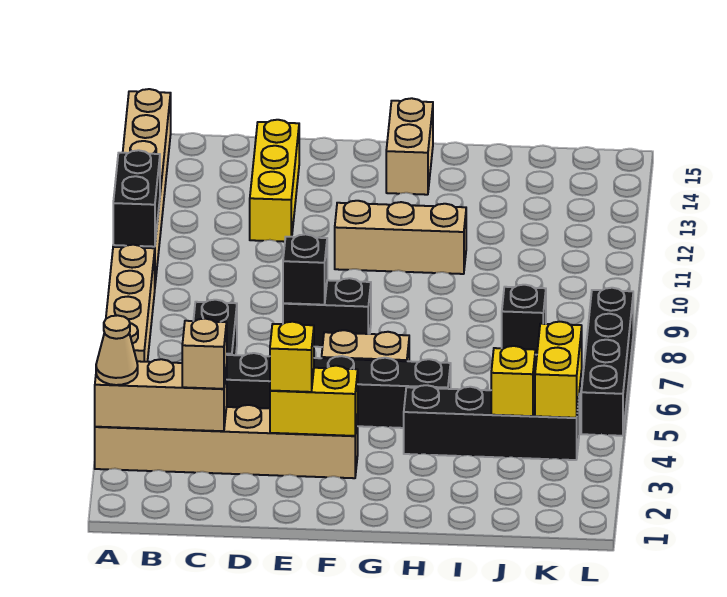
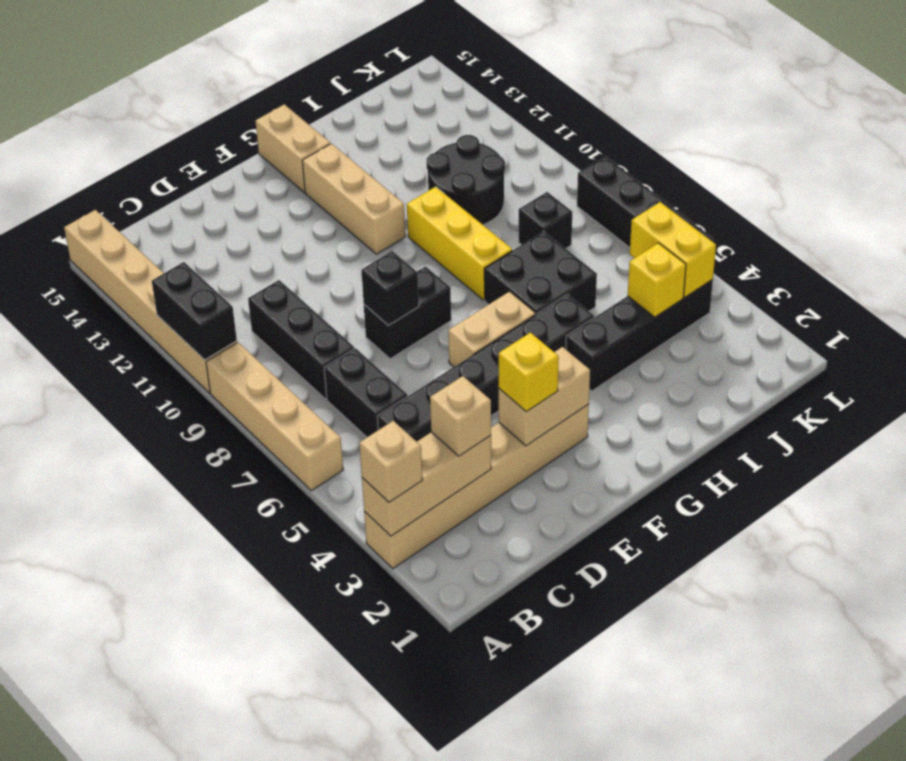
tan 1x1 cone [96,315,138,385] -> tan 1x1 brick [359,421,422,502]
none -> black 1x3 brick [248,280,354,399]
yellow 1x3 brick [250,120,299,242] -> yellow 1x3 brick moved to [407,187,512,300]
yellow 1x2 brick [270,366,358,436] -> tan 1x2 brick [499,347,590,446]
tan 1x3 brick [335,201,466,274] -> tan 1x3 brick turned to [302,144,405,254]
none -> black 2x2 brick [484,231,597,314]
none -> black 2x2 round brick [427,135,505,225]

